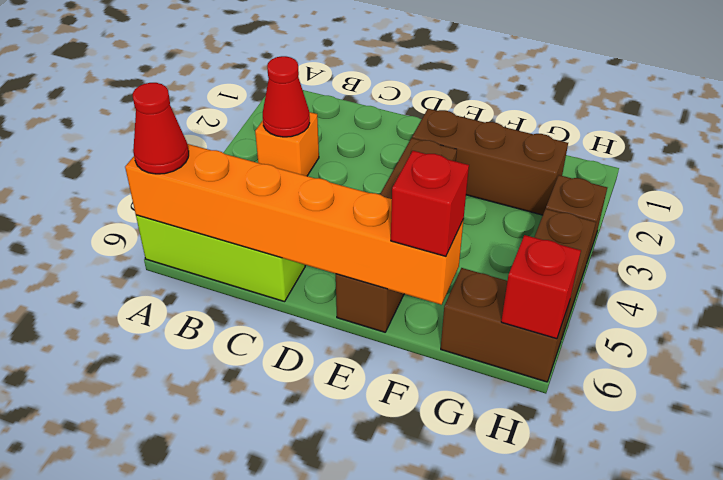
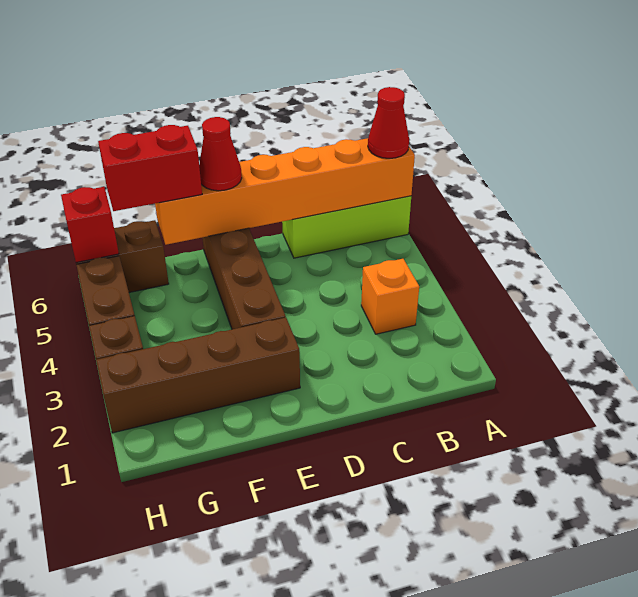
red 1x1 cone [263,56,310,137] -> red 1x1 cone moved to [199,117,242,191]
brown 1x3 brick [412,109,568,215] -> brown 1x4 brick [96,318,300,433]
red 1x1 brick [391,151,469,256] -> red 1x2 brick [98,125,202,211]

